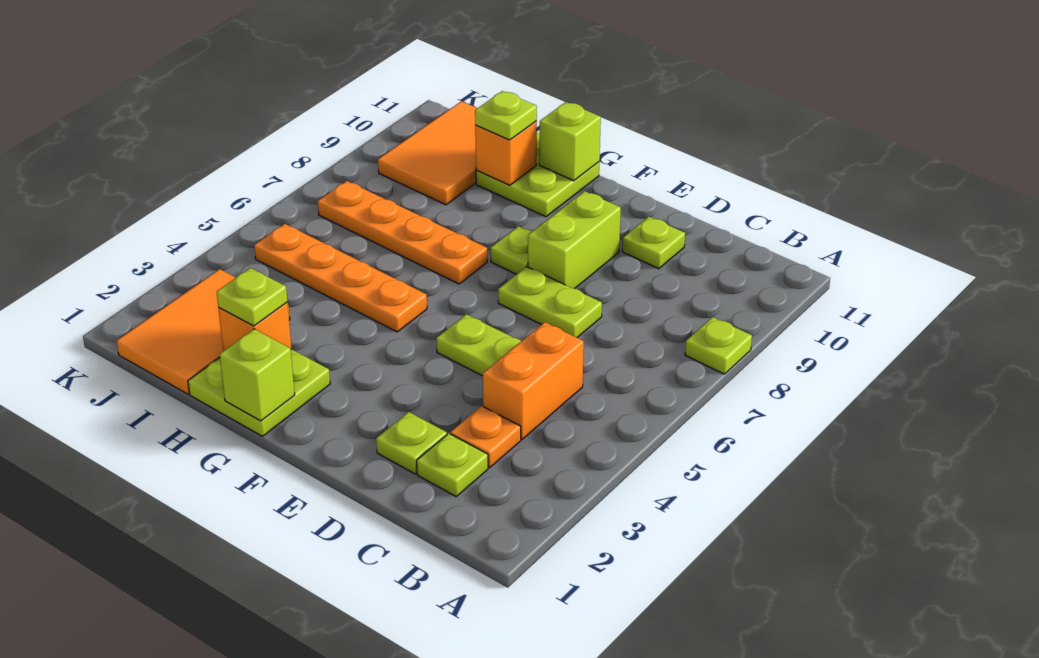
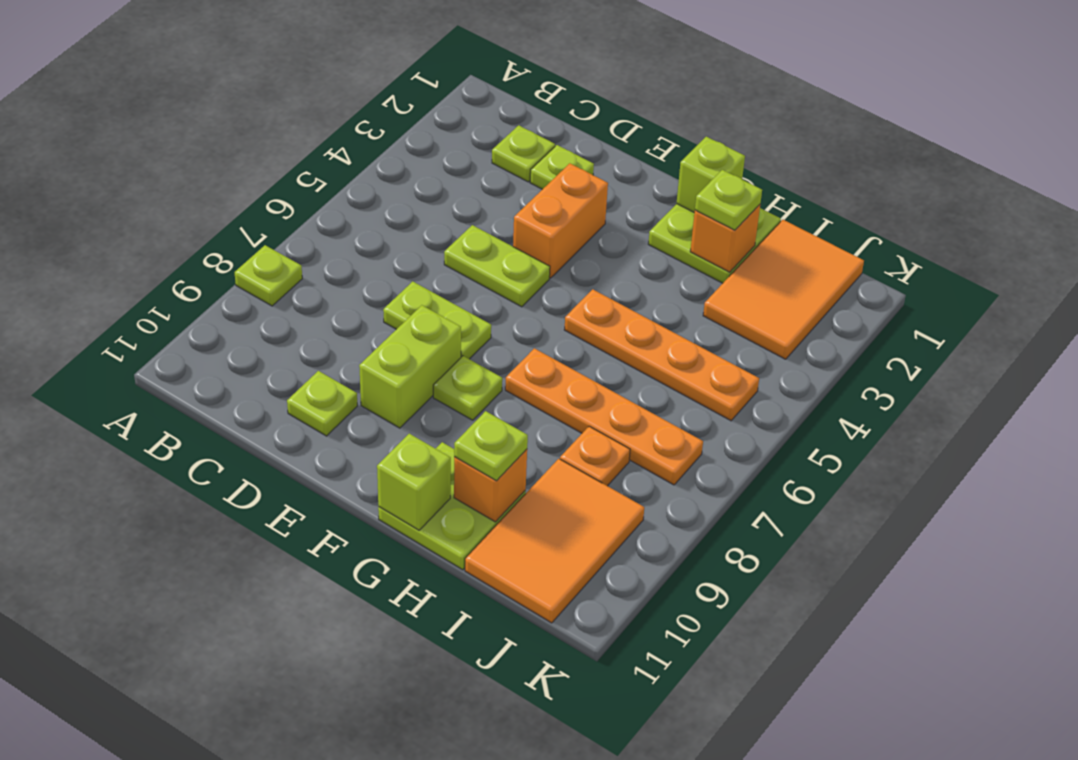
orange 1x1 plate [450,406,521,468] -> orange 1x1 plate moved to [560,426,630,486]
orange 1x2 brick [483,322,584,439] -> orange 1x2 brick moved to [513,164,608,278]

